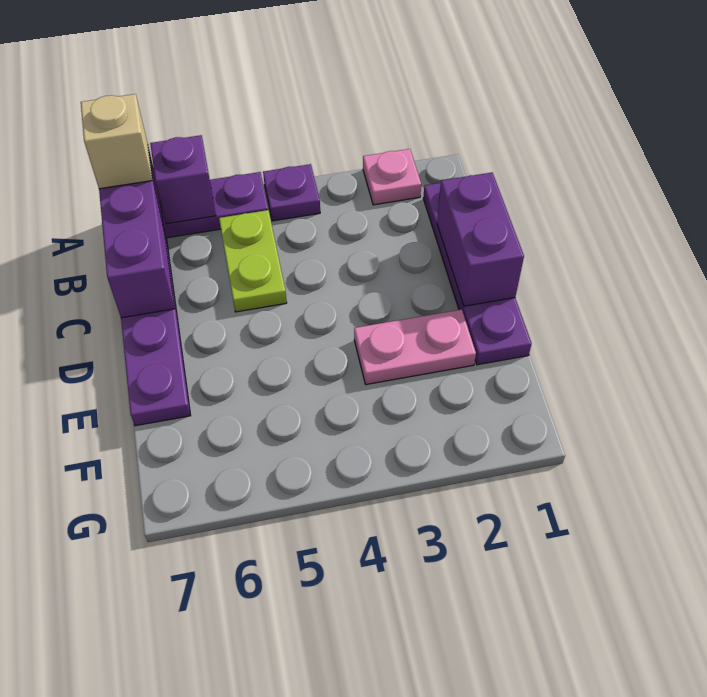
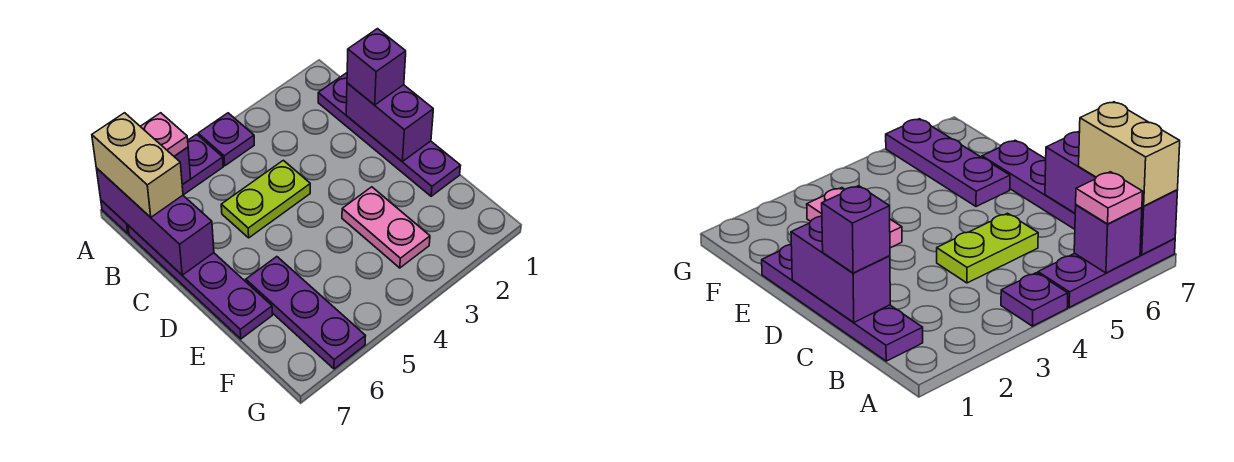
pink 1x1 plate [363,149,421,205] -> pink 1x1 plate moved to [140,113,188,156]
tan 1x1 brick [81,94,152,189] -> tan 1x2 brick [92,113,183,217]
lime 1x2 plate [219,210,287,312] -> lime 1x2 plate turned to [221,160,310,238]
none -> purple 1x1 brick [347,29,406,105]
pink 1x2 plate [354,309,476,385] -> pink 1x2 plate turned to [342,187,430,268]
none -> purple 1x3 plate [246,257,365,369]

